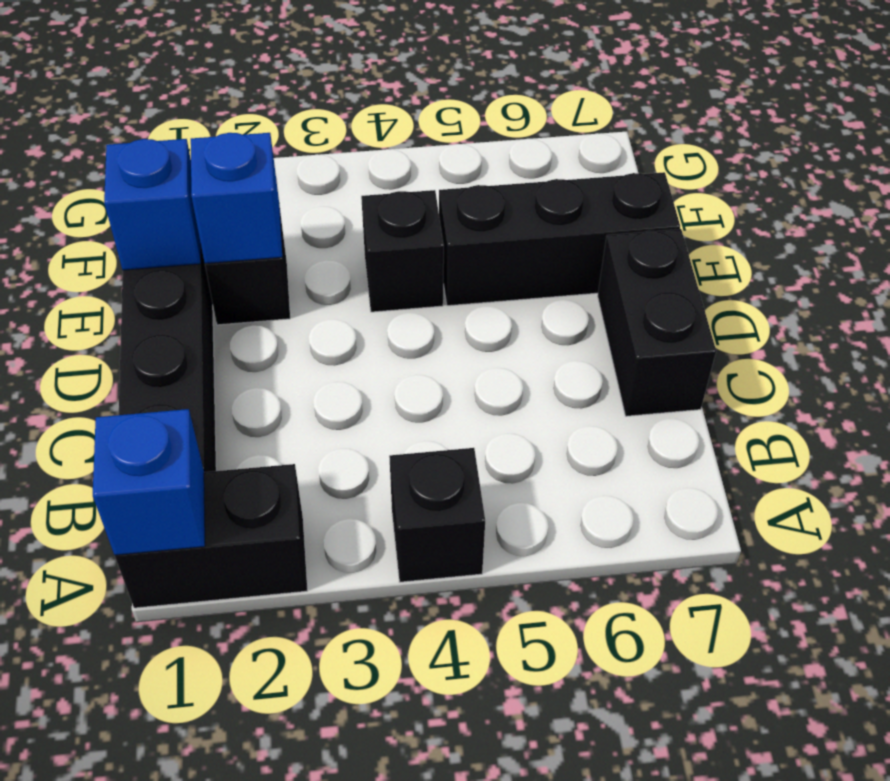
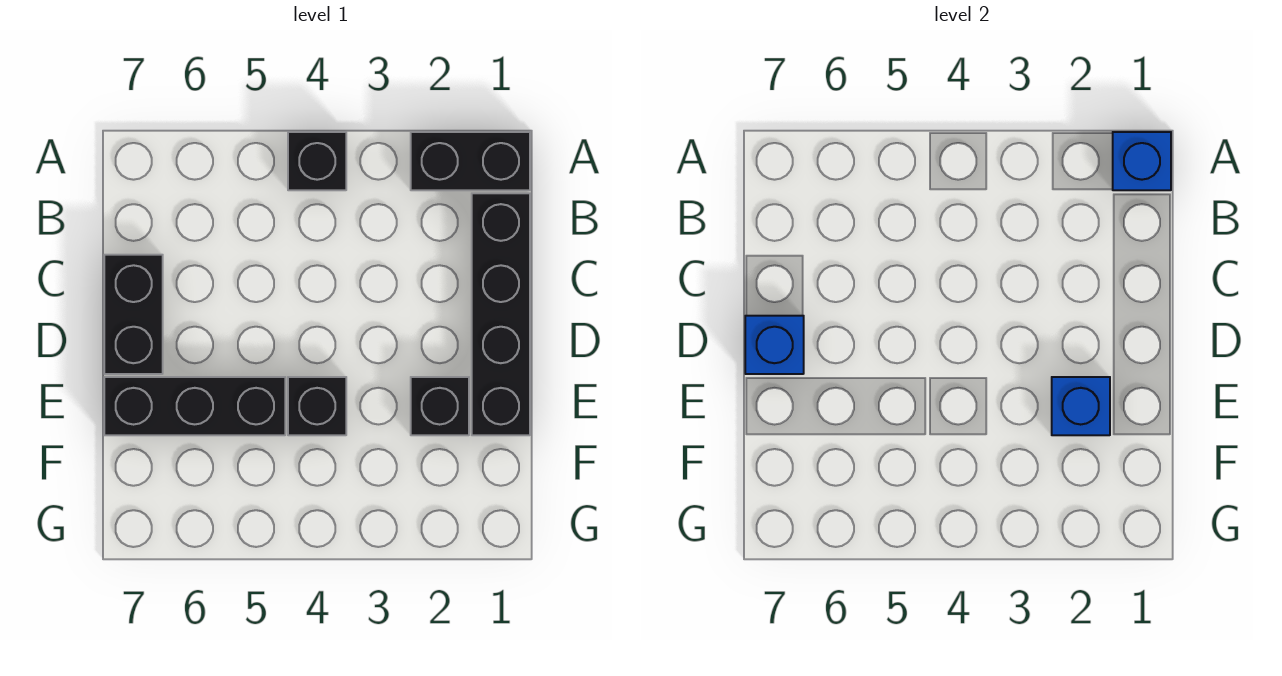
blue 1x1 brick [104,139,201,270] -> blue 1x1 brick moved to [745,316,804,374]

